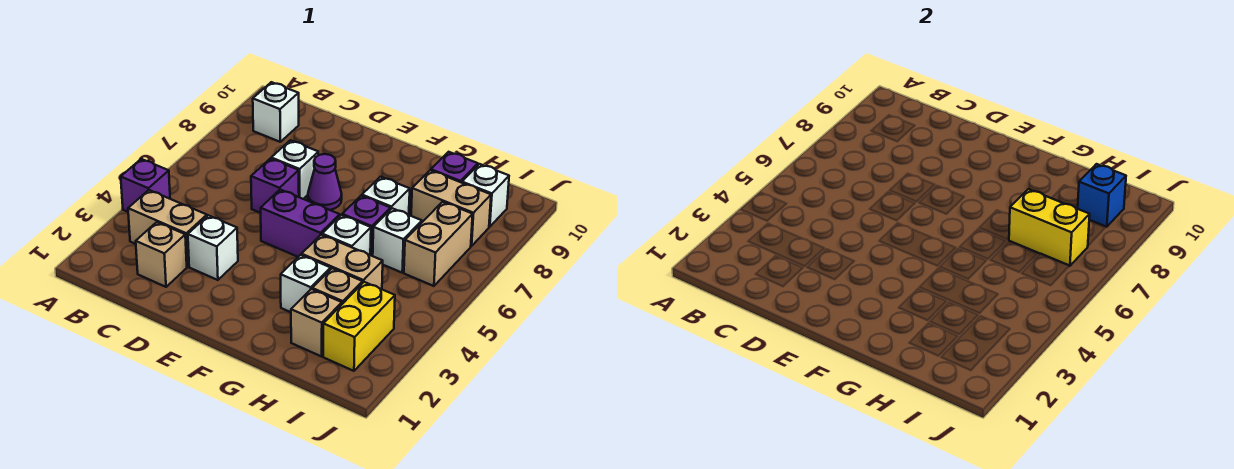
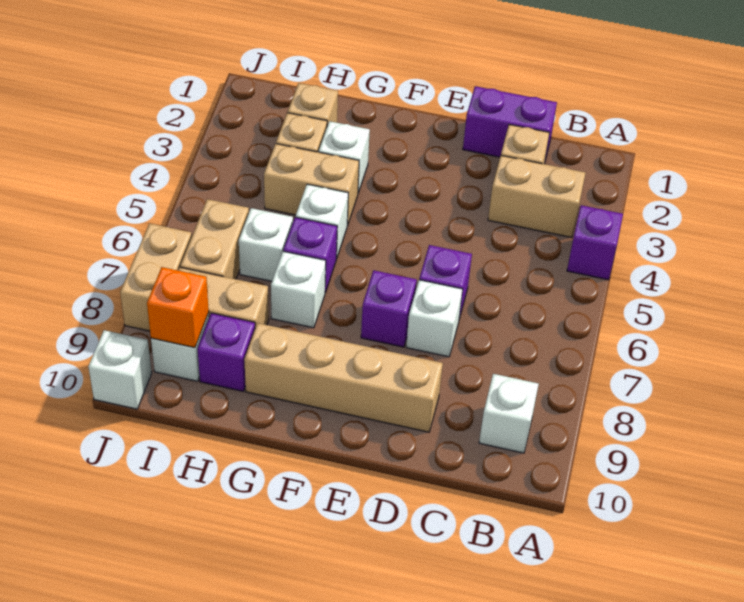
white 1x1 brick [188,215,238,280] -> white 1x1 brick moved to [88,330,152,409]
none -> tan 1x4 brick [244,323,443,432]
purple 1x2 brick [261,190,340,257] -> purple 1x2 brick moved to [463,86,557,160]
purple 1x1 cone [308,154,342,210] -> purple 1x1 brick [361,270,417,347]
yellow 1x2 brick [1009,189,1090,266] -> none
yellow 1x2 brick [323,282,395,371] -> none
blue 1x1 brick [1078,164,1126,227] -> orange 1x1 brick [147,267,209,348]
none -> tan 1x2 brick [120,223,192,331]

